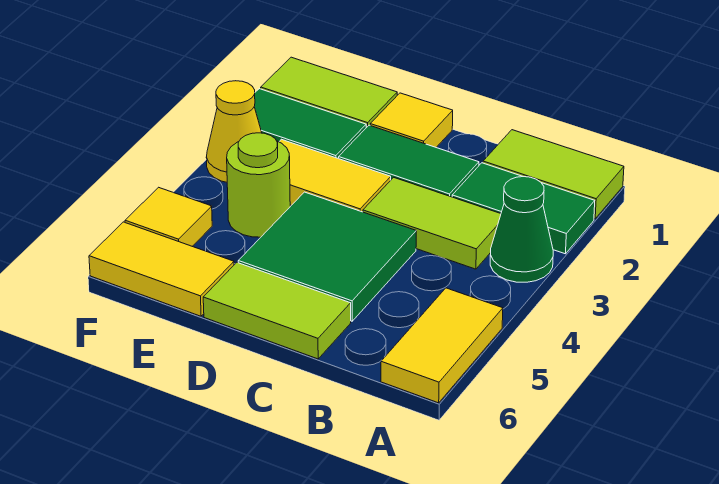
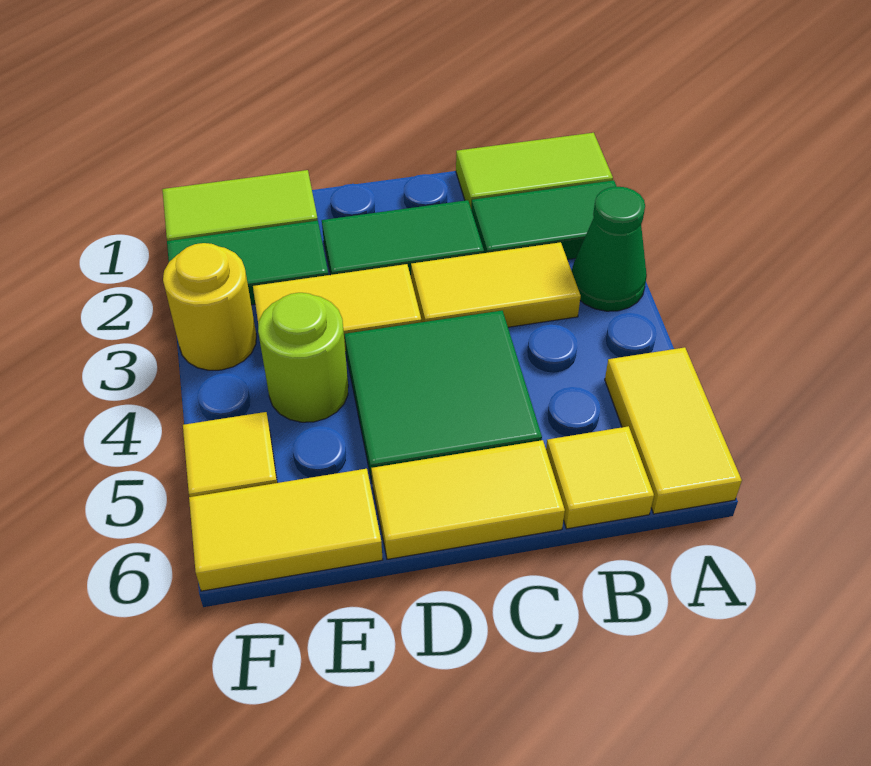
lime 1x2 tile [363,177,501,269] -> yellow 1x2 tile [411,242,581,327]
lime 1x2 tile [203,263,351,359] -> yellow 1x2 tile [371,440,565,559]
yellow 1x1 tile [370,93,453,147] -> yellow 1x1 tile moved to [546,426,654,529]
yellow 1x1 cone [206,81,262,182] -> yellow 1x1 round brick [163,243,256,370]

